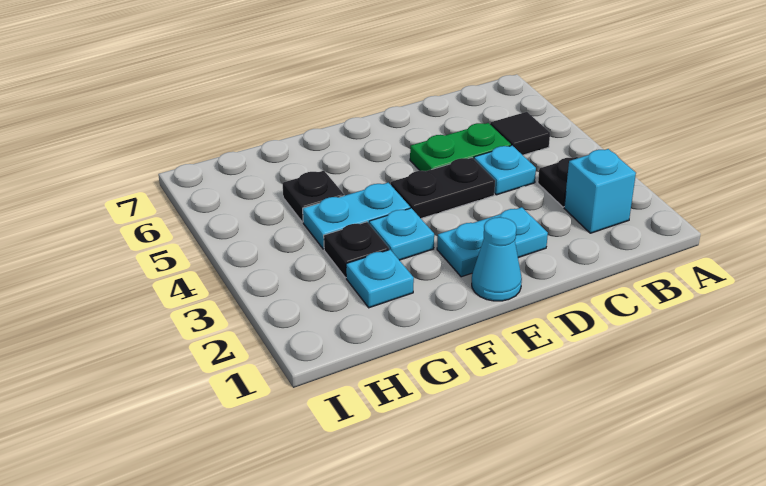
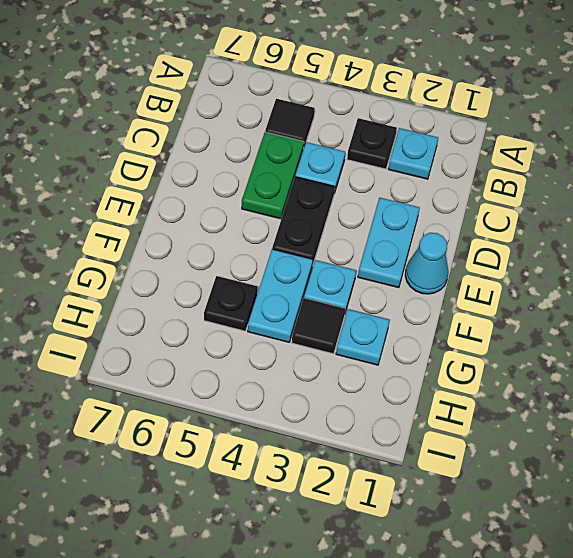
cyan 1x1 brick [564,149,636,233] -> cyan 1x1 plate [388,128,438,179]
black 1x1 plate [324,222,389,278] -> black 1x1 tile [292,298,345,354]

